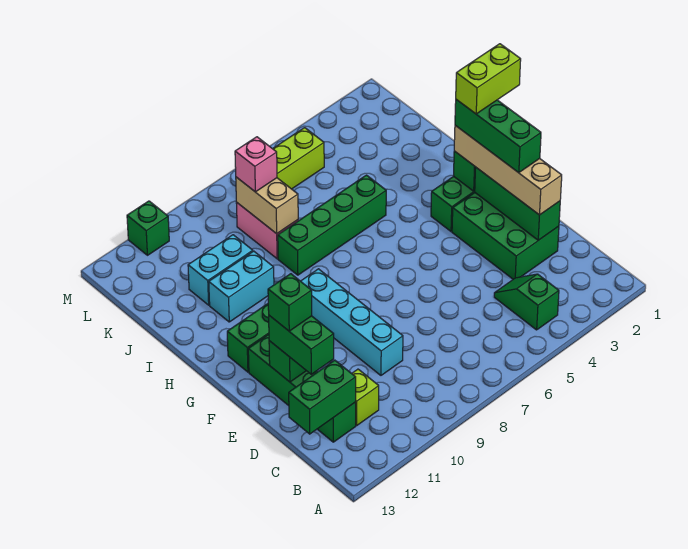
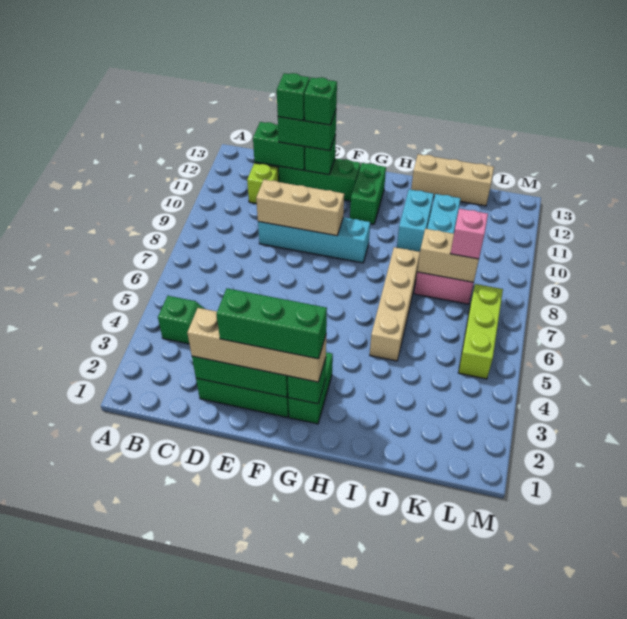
green 1x2 brick [289,360,356,434] -> green 1x2 brick turned to [253,122,305,170]
none -> tan 1x3 brick [256,180,344,236]
lime 1x2 brick [456,44,521,114] -> none
green 1x4 brick [278,175,386,275] -> tan 1x4 brick [370,247,420,361]
none -> tan 1x3 brick [411,154,494,206]
green 1x1 brick [127,201,169,255] -> green 1x1 brick moved to [277,73,310,121]

